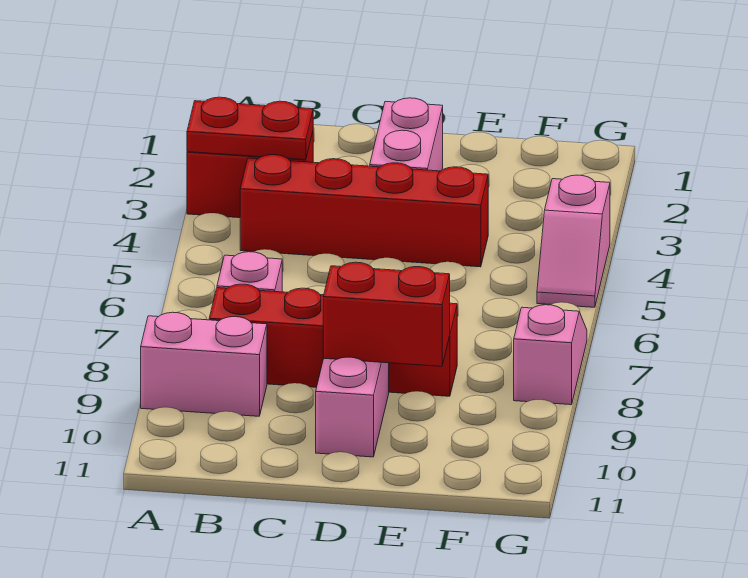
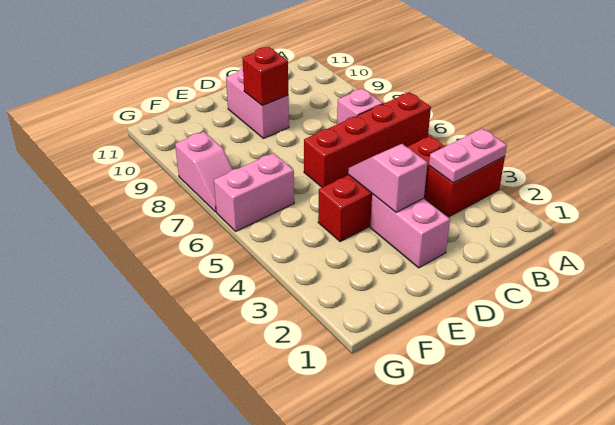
red 1x2 plate [187,97,313,160] -> pink 1x2 plate [429,129,507,183]
pink 1x2 brick [141,312,267,416] -> pink 1x2 brick moved to [214,153,294,231]
red 1x4 brick [209,284,457,396] -> red 1x4 brick moved to [304,92,431,187]
red 1x2 brick [323,262,450,366] -> red 1x1 brick [242,47,288,106]
pink 1x2 slope [537,175,610,307] -> pink 1x2 slope moved to [348,144,427,212]

